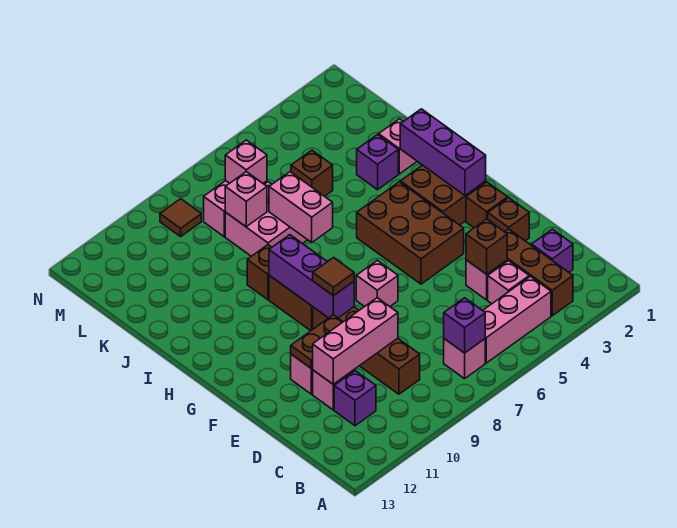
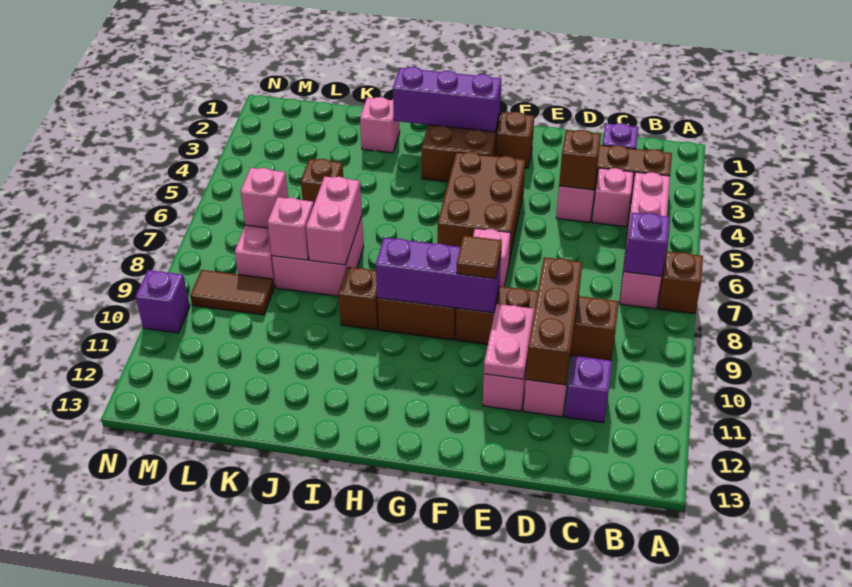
pink 1x3 brick [313,298,398,384] -> brown 1x3 brick [526,257,583,385]
brown 1x1 brick [488,198,529,241] -> brown 1x1 brick moved to [658,251,703,314]
brown 1x2 plate [291,315,343,369] -> pink 1x2 plate [484,304,535,379]
brown 2x3 brick [357,182,464,284] -> brown 2x3 brick turned to [438,152,525,261]
pink 1x2 brick [269,172,333,243] -> pink 1x2 brick turned to [306,176,362,265]
purple 1x1 brick [357,135,398,190] -> purple 1x1 brick moved to [135,270,190,333]
brown 1x1 tile [160,199,201,237] -> brown 1x2 tile [190,270,274,315]

